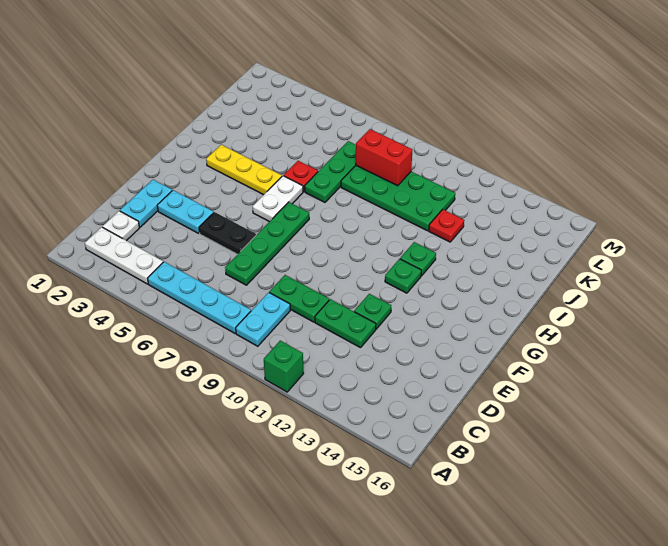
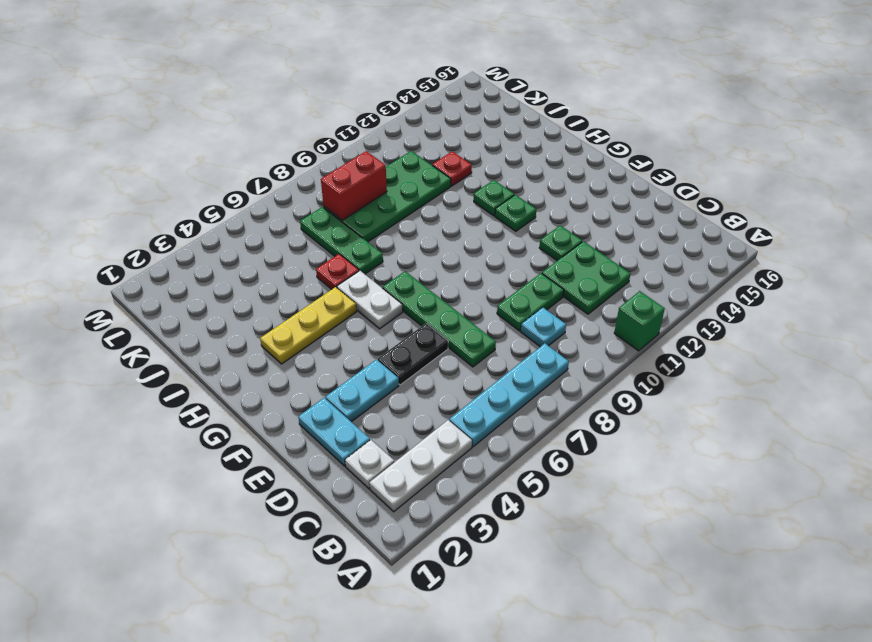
cyan 1x2 plate [236,292,290,346] -> cyan 1x1 plate [521,307,566,347]
green 1x2 plate [315,299,376,348] -> green 2x2 plate [542,241,631,314]

